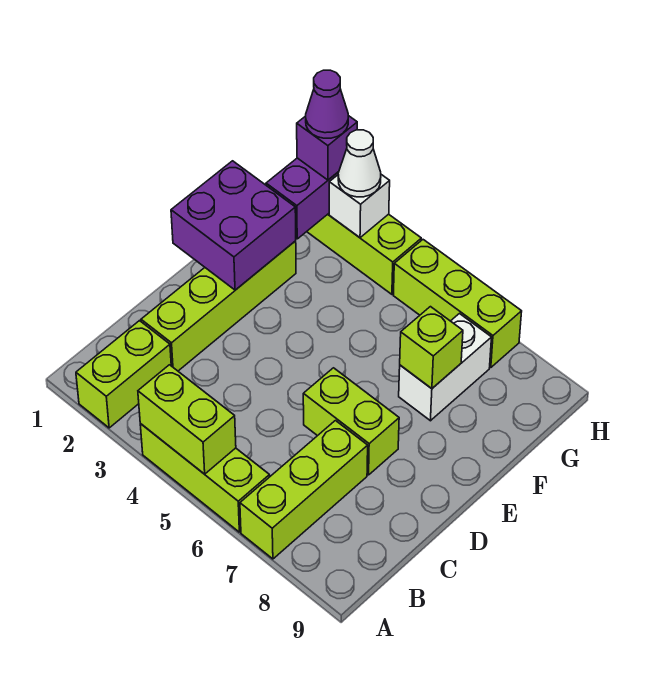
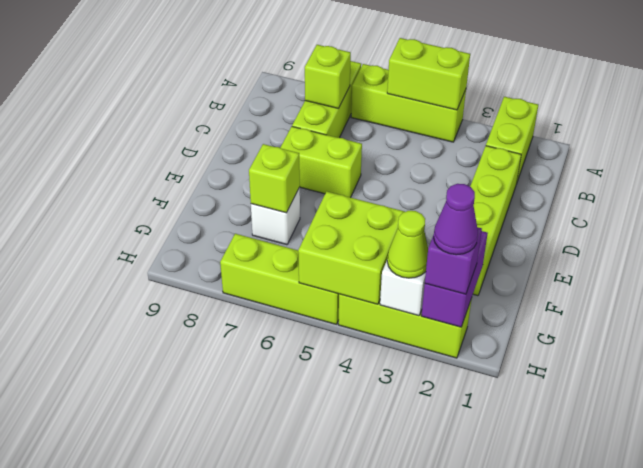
none -> lime 1x1 brick [305,45,351,109]
purple 2x2 brick [171,161,296,290] -> none
white 1x2 brick [399,314,492,421] -> white 1x1 brick [251,187,300,245]
none -> lime 2x2 brick [298,191,405,304]
white 1x1 cone [338,130,381,197] -> lime 1x1 cone [387,211,428,278]

